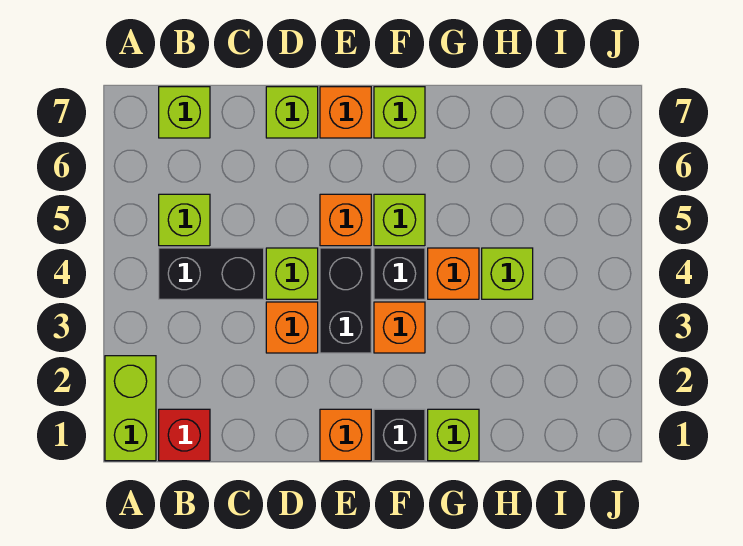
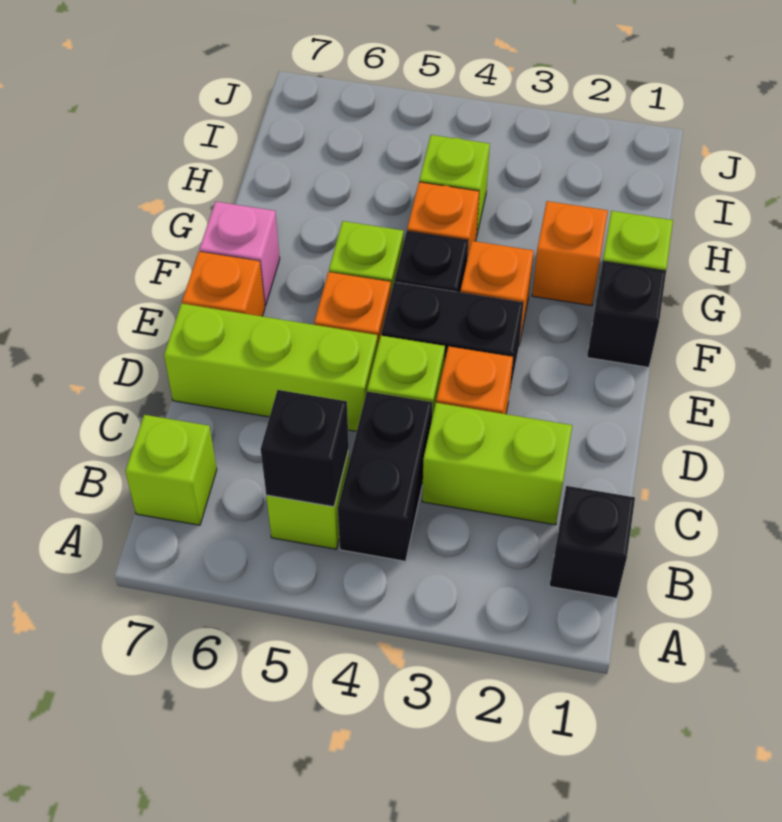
lime 1x2 brick [105,356,156,461] -> lime 1x2 brick moved to [422,403,572,525]
red 1x1 brick [159,409,210,461] -> black 1x1 brick [549,486,635,598]
none -> black 1x1 brick [261,390,349,507]
lime 1x1 brick [266,87,318,138] -> lime 1x3 brick [164,304,378,432]
orange 1x1 brick [320,409,371,461] -> orange 1x1 brick moved to [532,201,608,306]
lime 1x1 brick [374,87,425,138] -> pink 1x1 brick [199,202,280,306]

